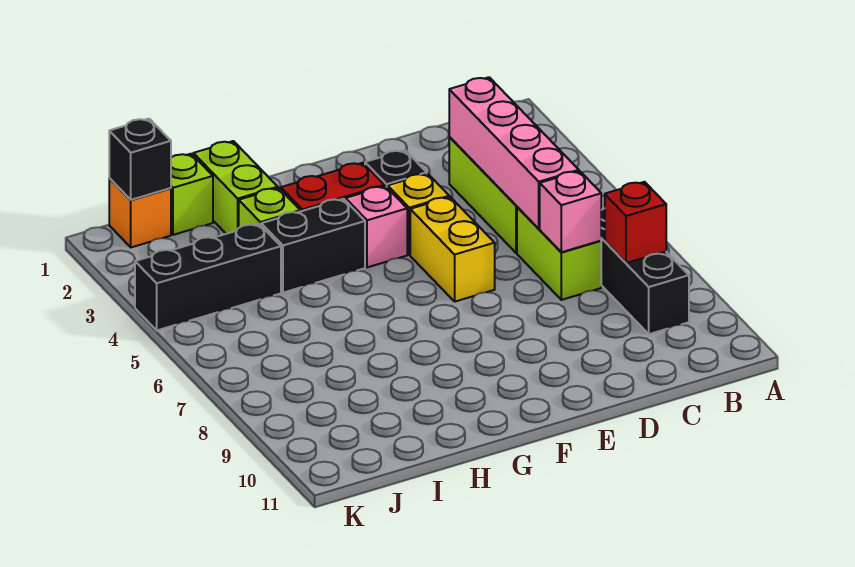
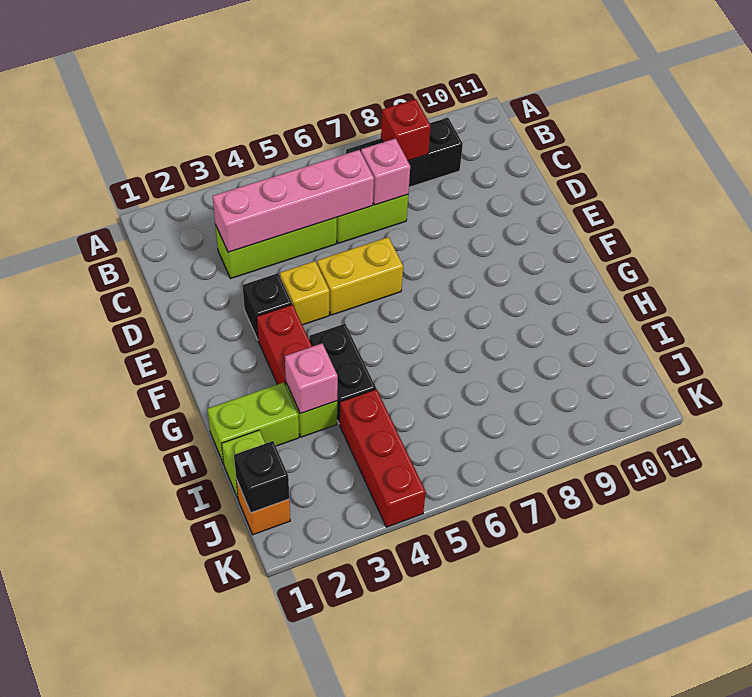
pink 1x1 brick [346,186,407,267] -> pink 1x1 brick moved to [285,343,338,413]
black 1x3 brick [135,224,281,330] -> red 1x3 brick [340,389,426,527]

